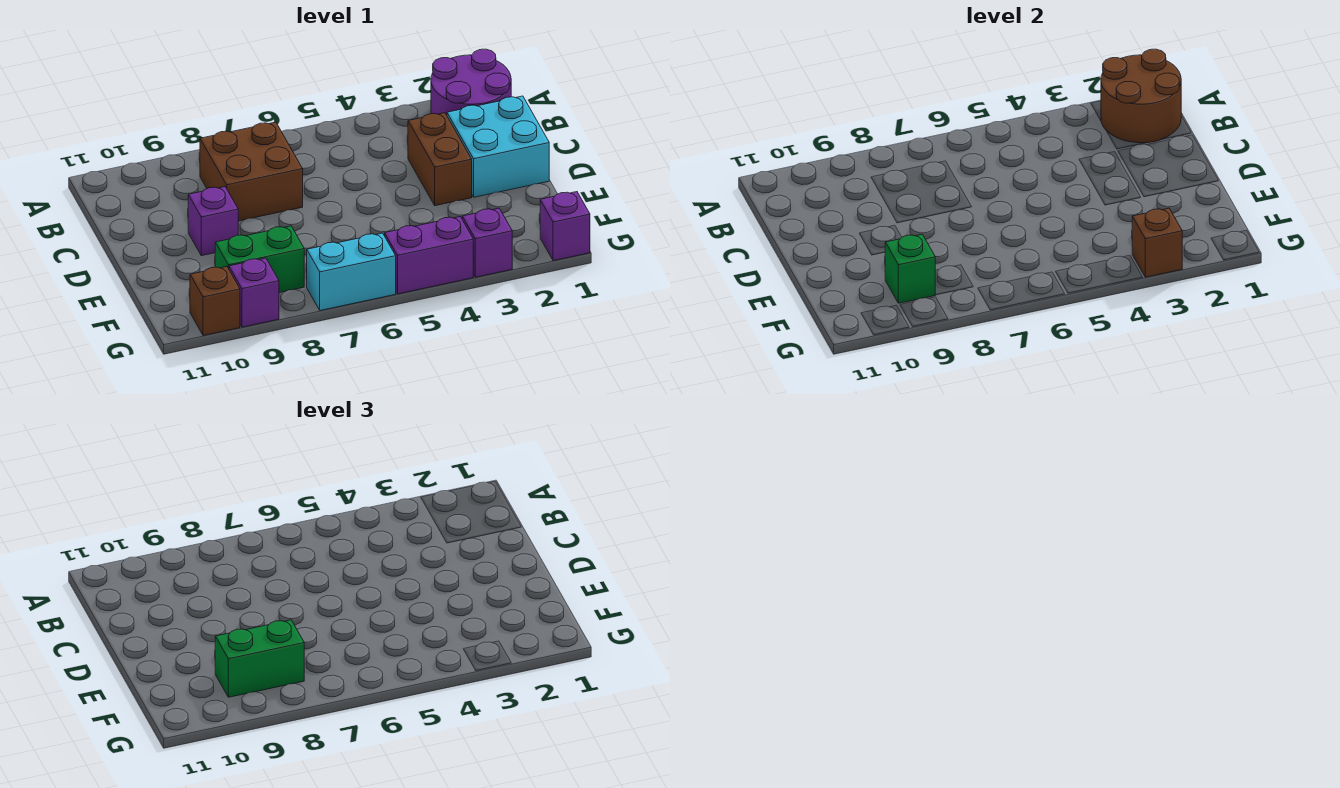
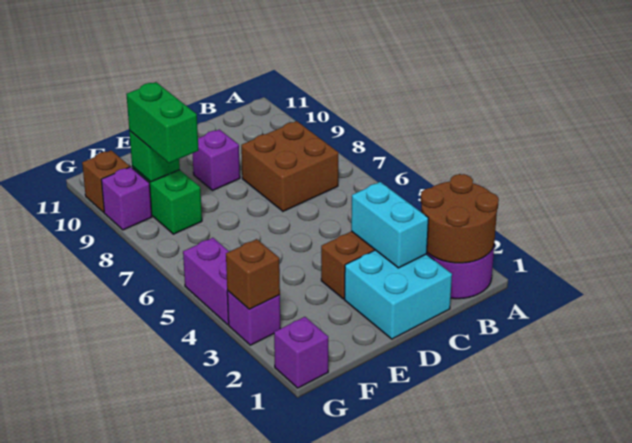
cyan 1x2 brick [307,233,396,311] -> cyan 1x2 brick moved to [351,182,428,268]

